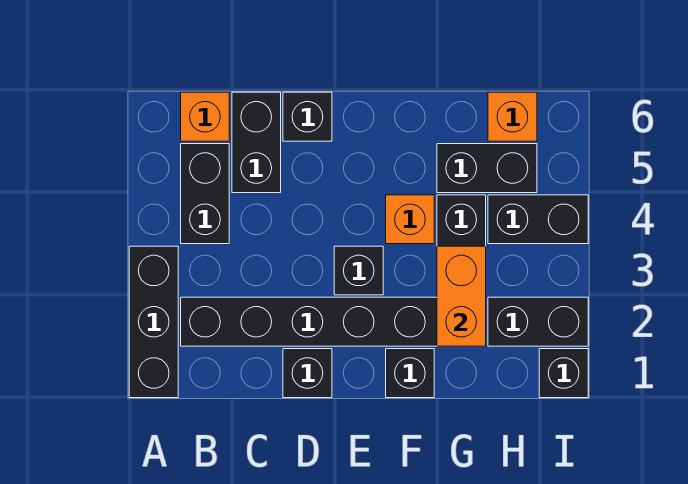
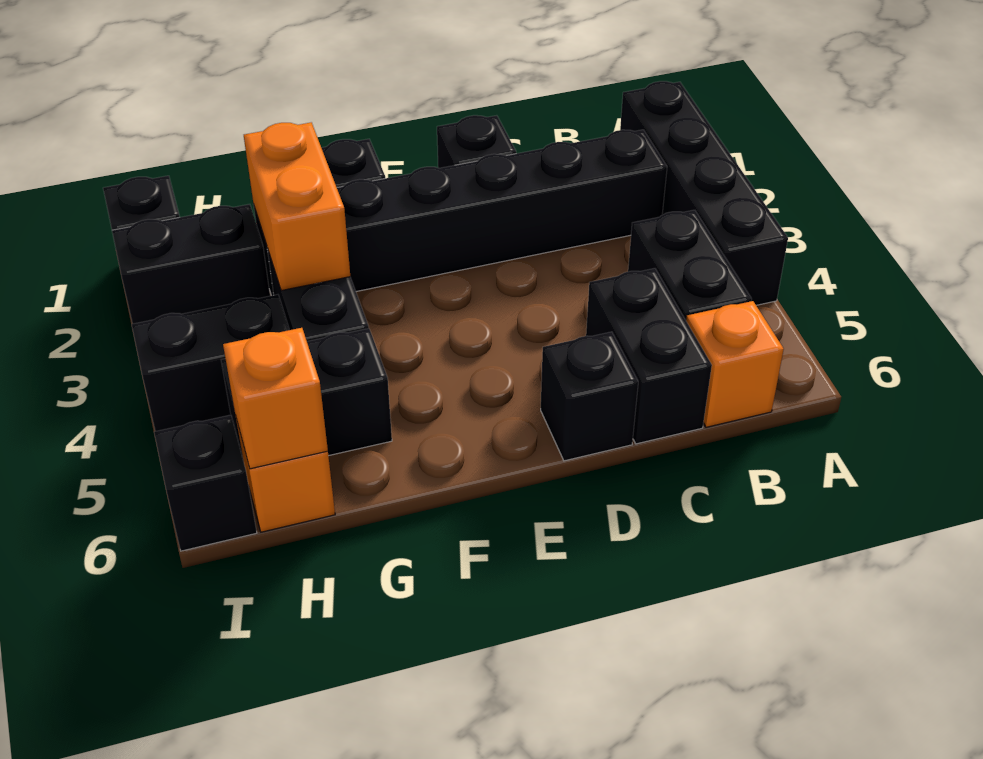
black 1x3 brick [129,246,178,398] -> black 1x4 brick [620,81,788,305]
black 1x1 brick [334,246,383,295] -> black 1x1 brick moved to [154,415,257,551]
orange 1x1 brick [386,195,434,244] -> orange 1x1 brick moved to [223,328,328,469]

